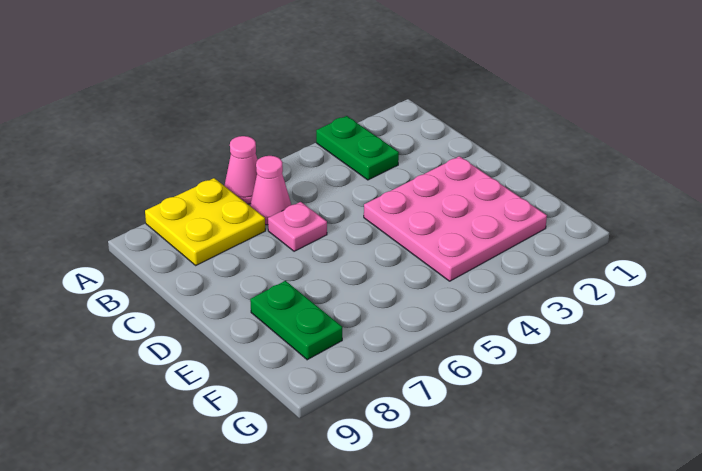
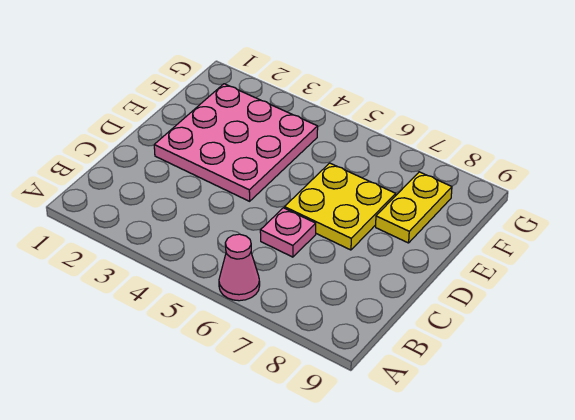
green 1x2 plate [316,116,399,180] -> none
yellow 2x2 plate [145,178,265,265] -> yellow 2x2 plate moved to [284,163,396,250]
pink 1x1 cone [250,156,291,225] -> none
green 1x2 plate [250,281,342,360] -> yellow 1x2 plate [376,172,452,243]

